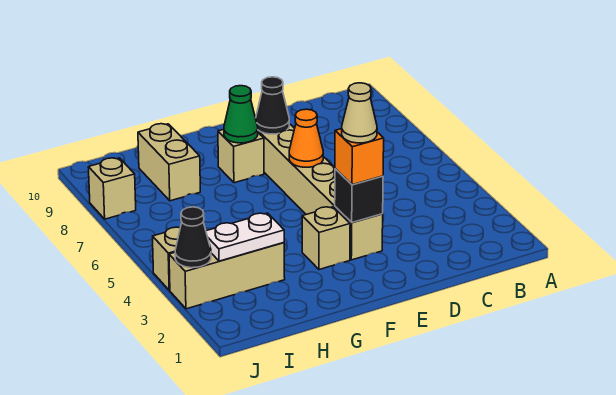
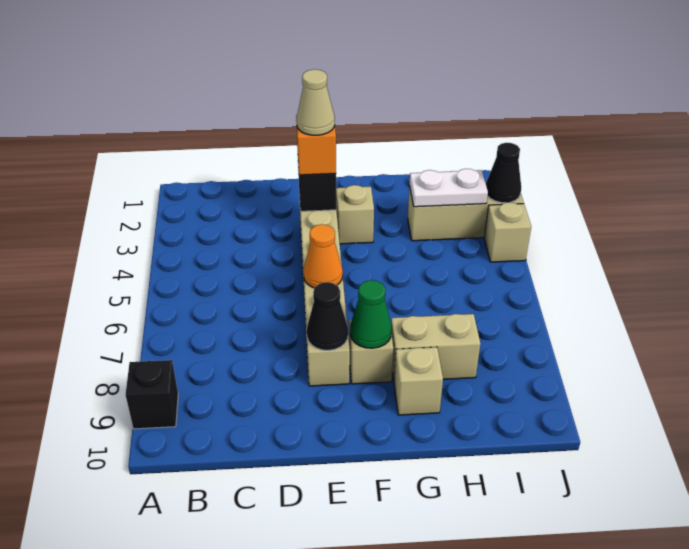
none -> black 1x1 brick [126,360,178,429]
tan 1x2 brick [138,124,200,201] -> tan 1x2 brick turned to [391,314,480,380]
tan 1x1 brick [88,158,136,219] -> tan 1x1 brick moved to [394,347,443,415]

